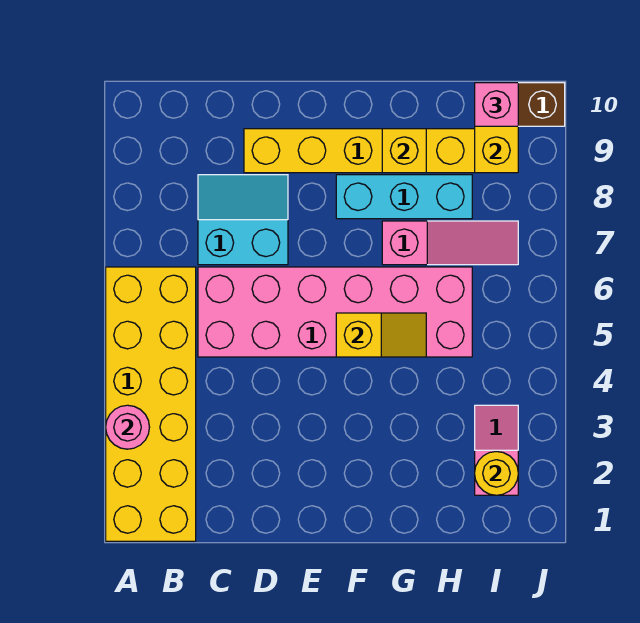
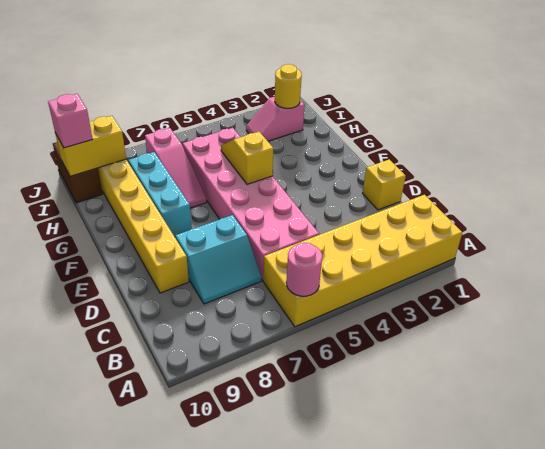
pink 1x1 round brick [106,405,150,449] -> pink 1x1 round brick moved to [286,243,322,296]
cyan 2x2 slope [198,175,288,265] -> cyan 2x2 slope turned to [175,215,261,304]
pink 1x3 slope [382,221,518,265] -> pink 1x3 slope turned to [145,128,206,208]
yellow 1x1 brick [382,129,426,173] -> yellow 1x1 brick moved to [363,159,406,210]

